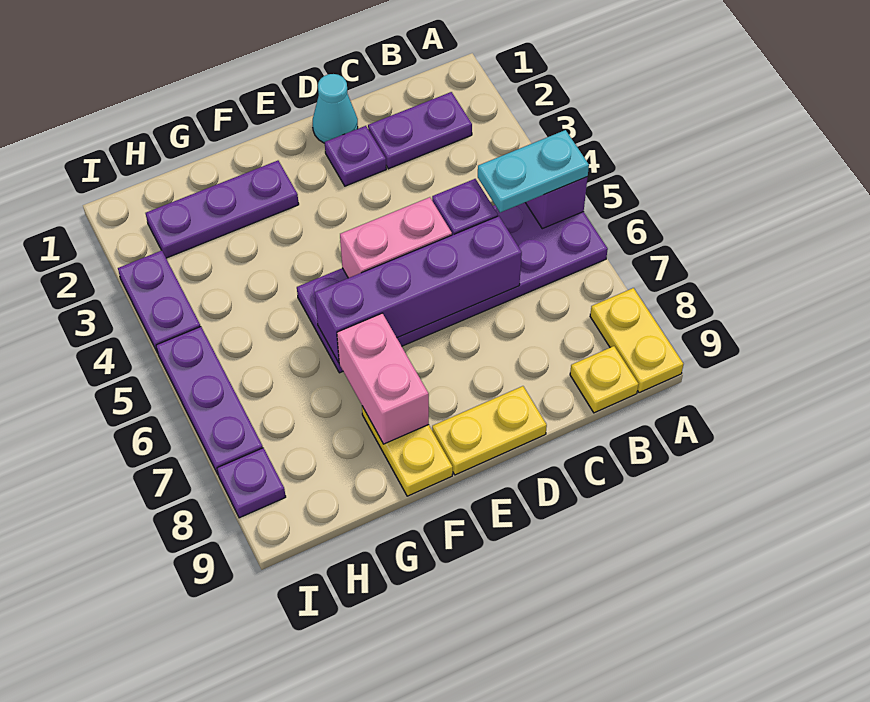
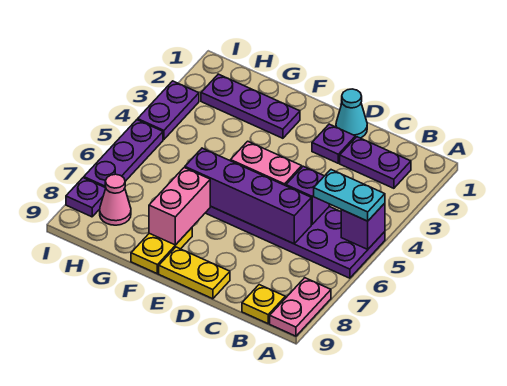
yellow 1x2 plate [590,288,683,393] -> pink 1x2 plate [270,278,331,336]
none -> pink 1x1 cone [100,174,131,225]

